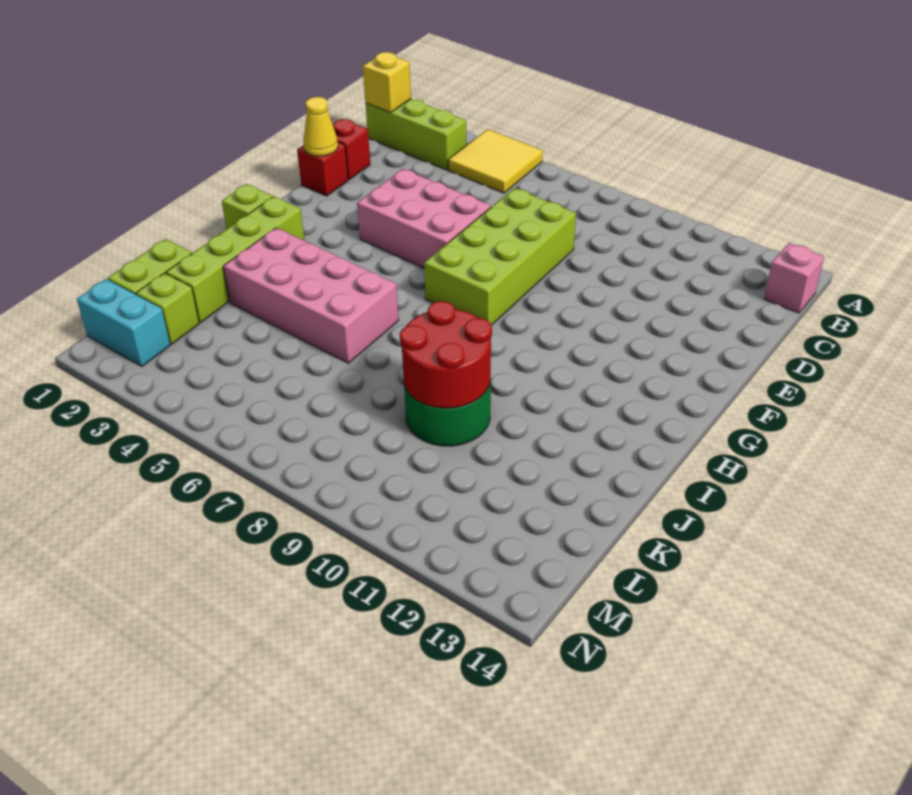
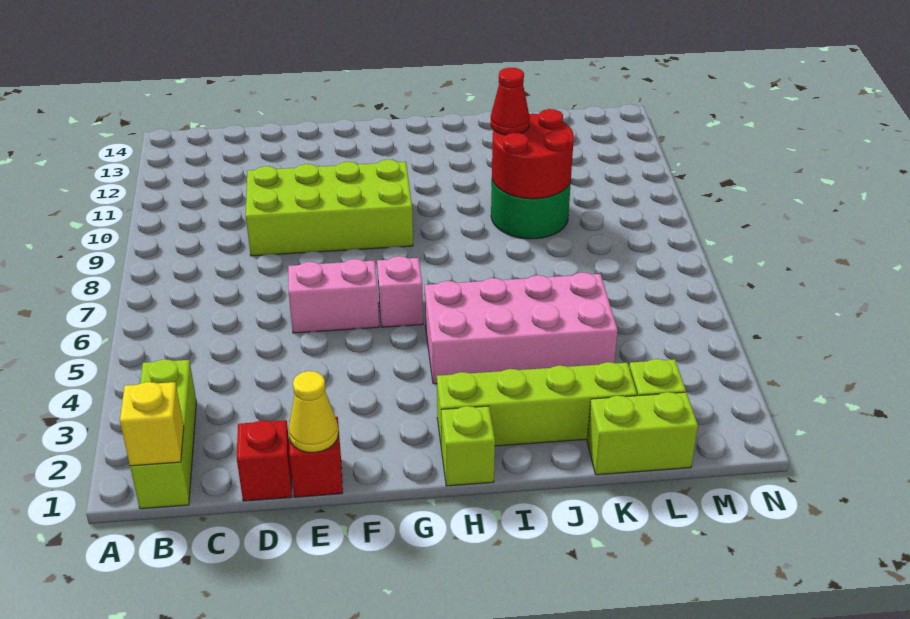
yellow 2x2 tile [448,129,543,193] -> none
pink 1x1 brick [764,243,824,313] -> pink 1x1 brick moved to [377,256,423,327]
lime 2x4 brick [424,188,576,325] -> lime 2x4 brick moved to [246,159,413,256]
pink 2x3 brick [357,169,491,268] -> pink 1x2 brick [288,259,379,333]
pink 2x4 brick [223,228,399,363] -> pink 2x4 brick turned to [425,272,618,384]
none -> red 1x1 cone [490,68,530,135]
cyan 1x2 brick [77,279,170,366] -> none

